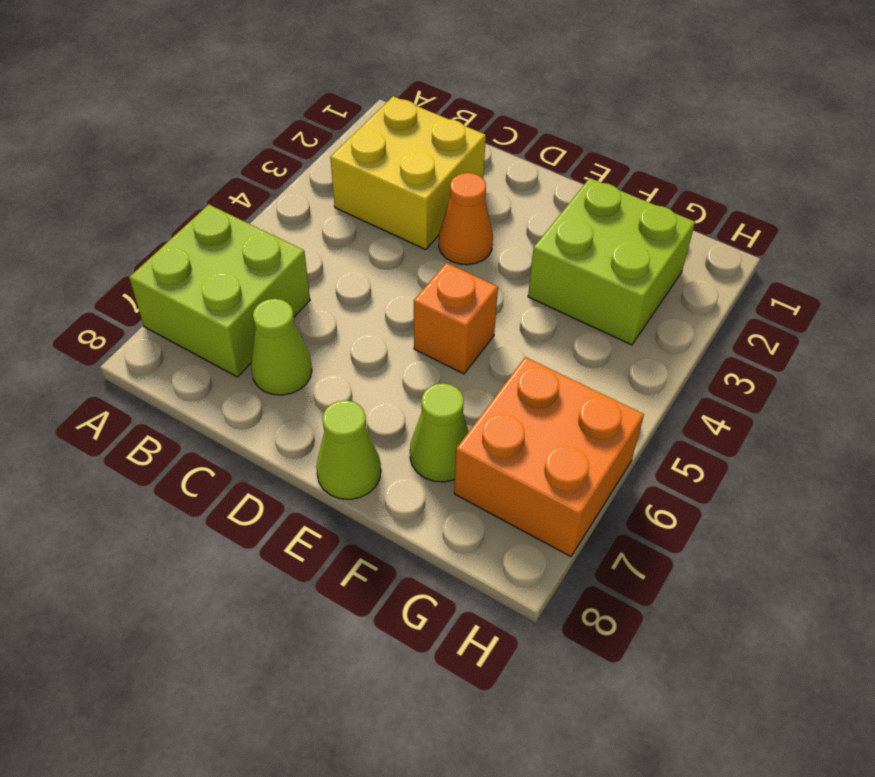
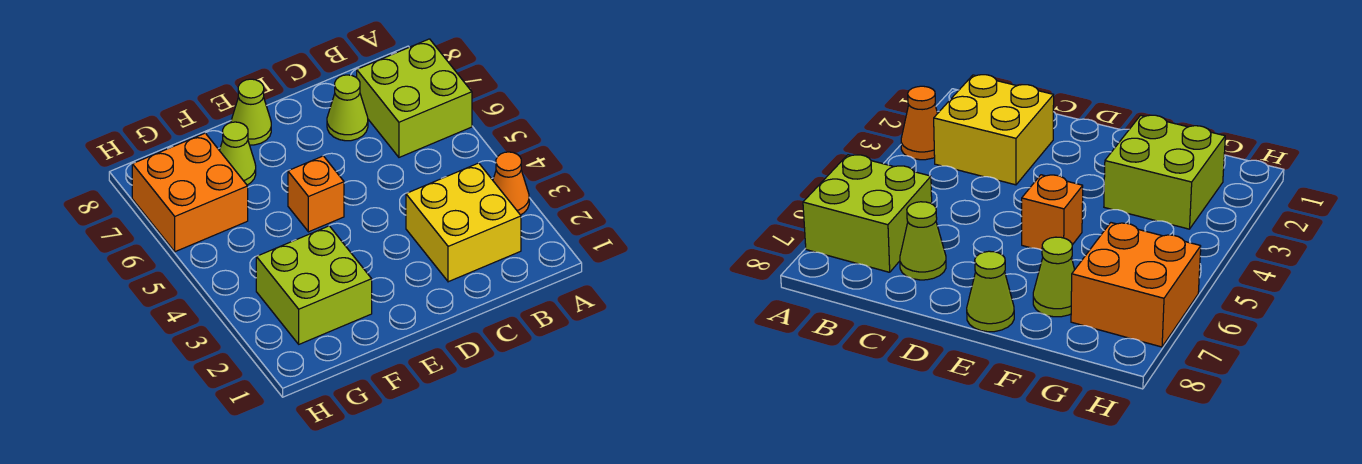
orange 1x1 cone [439,173,493,265] -> orange 1x1 cone moved to [493,152,529,215]

